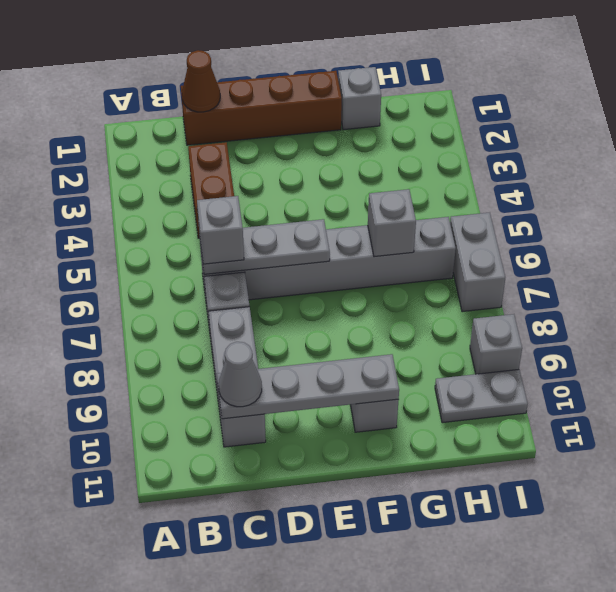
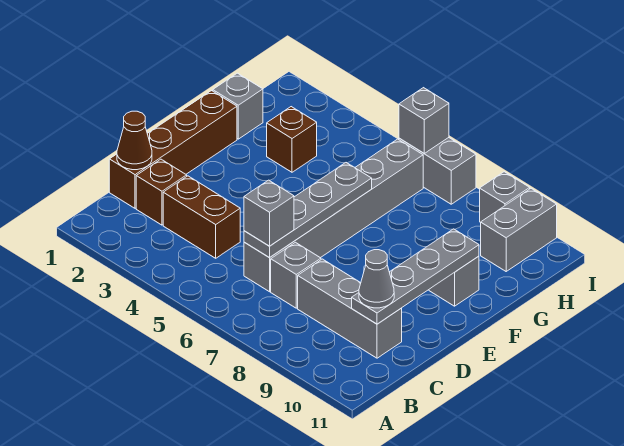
none -> brown 1x1 brick [136,159,187,225]
grey 1x3 plate [199,219,330,274] -> grey 1x4 plate [244,163,372,258]
none -> brown 1x1 brick [267,107,317,172]
grey 1x1 brick [368,189,416,257] -> grey 1x1 brick moved to [399,88,449,153]
grey 1x2 plate [435,370,528,423] -> grey 1x2 brick [481,189,557,271]

